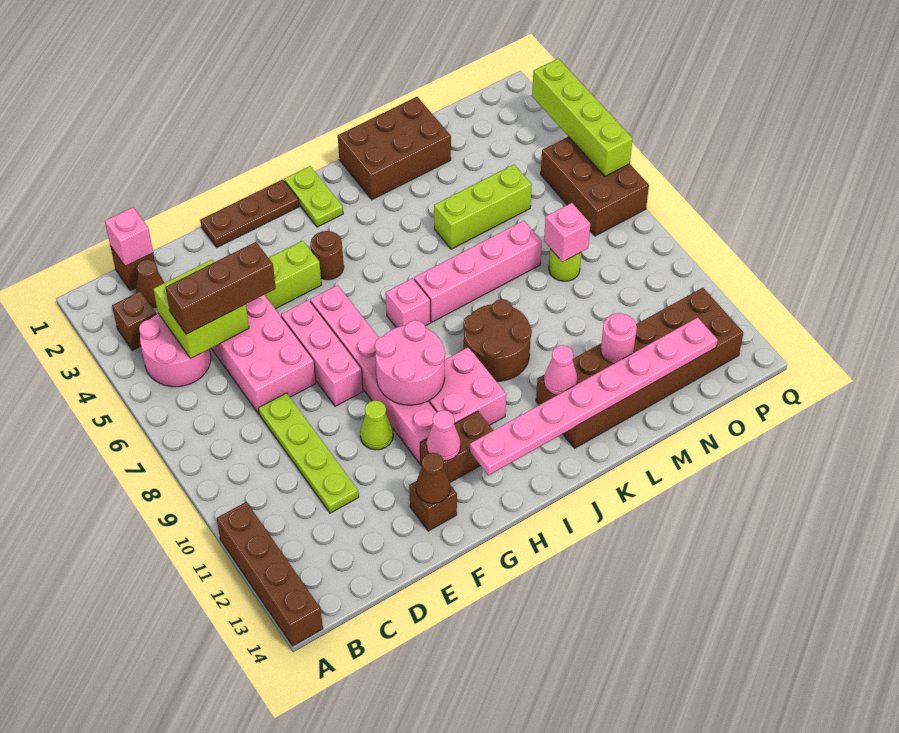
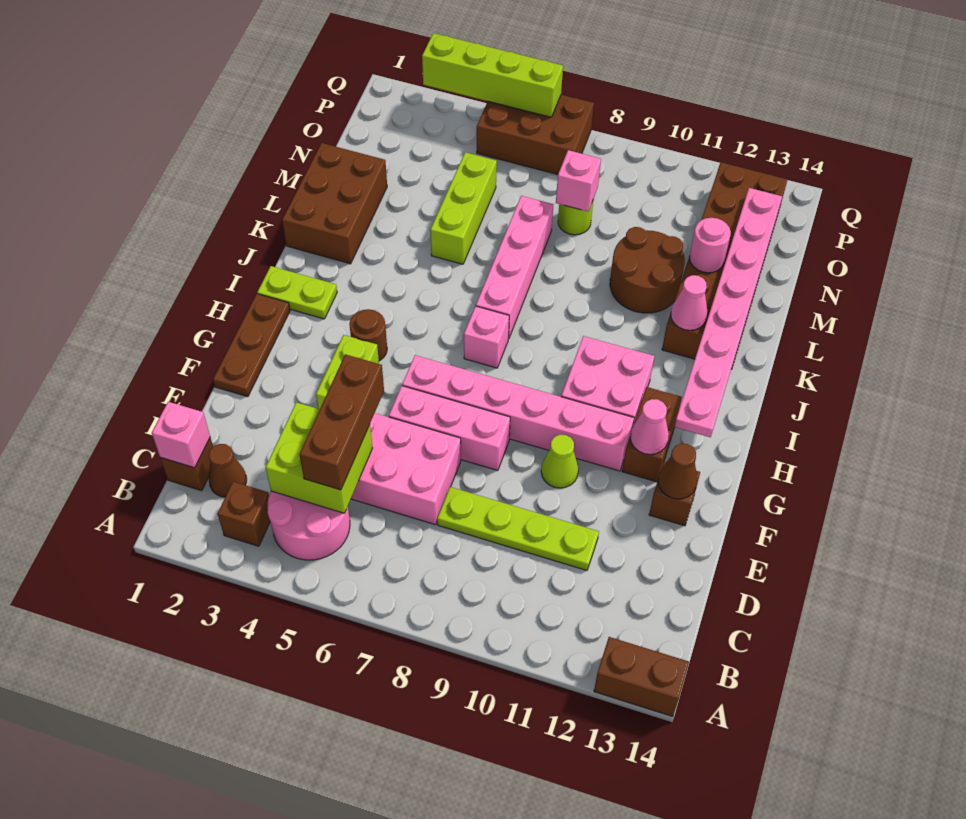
brown 1x4 brick [216,502,323,646] -> brown 1x2 brick [594,637,689,717]
pink 2x2 round brick [375,320,445,405] -> none
brown 2x2 round brick [463,299,532,381] -> brown 2x2 round brick moved to [610,227,685,313]

